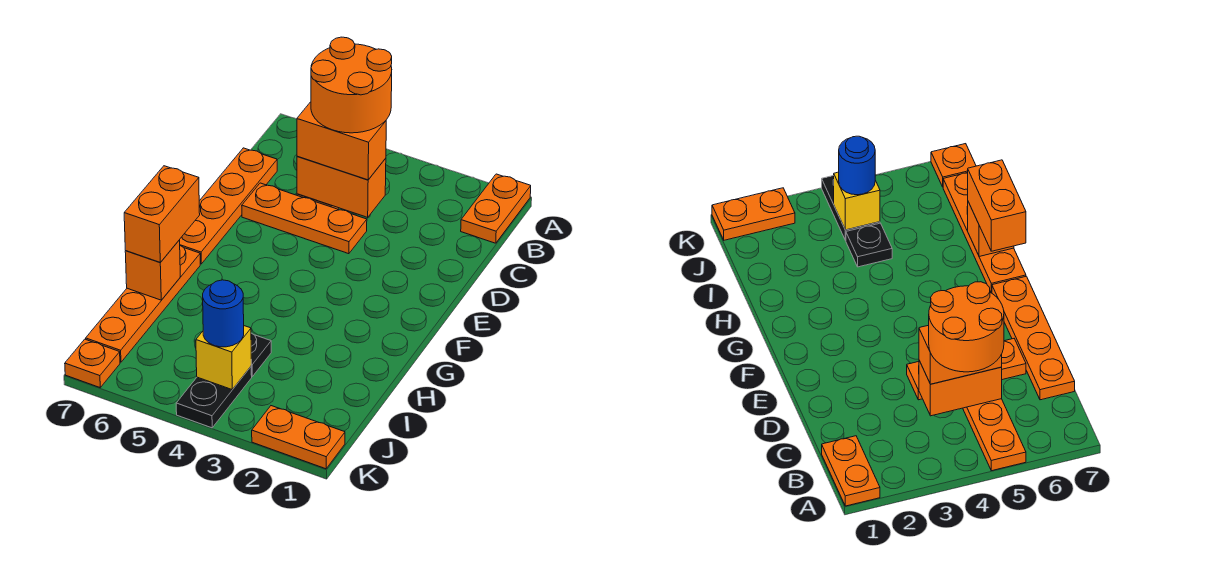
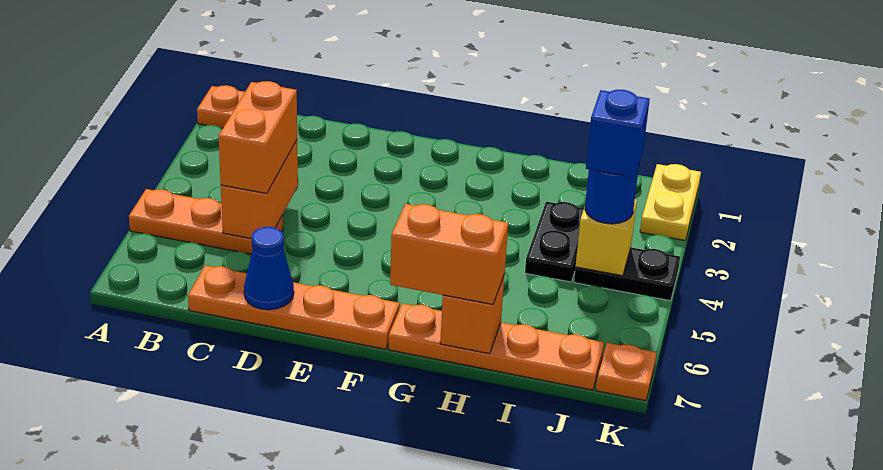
orange 2x2 round brick [311,37,392,133] -> none
orange 1x3 plate [242,183,367,254] -> none
none -> blue 1x1 cone [244,227,294,310]
black 1x1 plate [251,333,271,376] -> black 1x2 plate [525,202,584,282]
none -> blue 1x1 brick [586,90,650,177]
orange 1x2 plate [252,406,345,469] -> yellow 1x2 plate [640,164,701,240]

